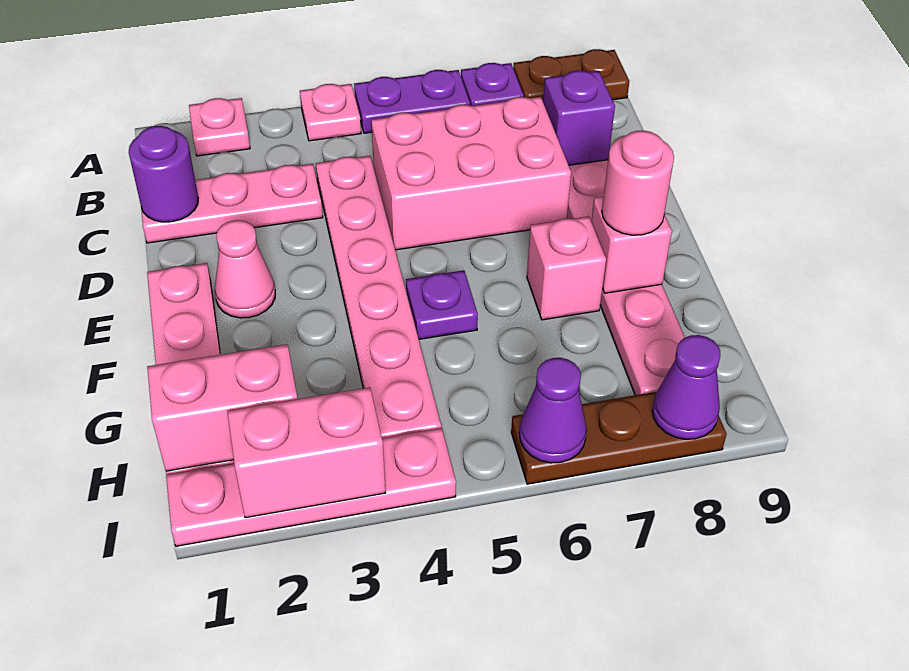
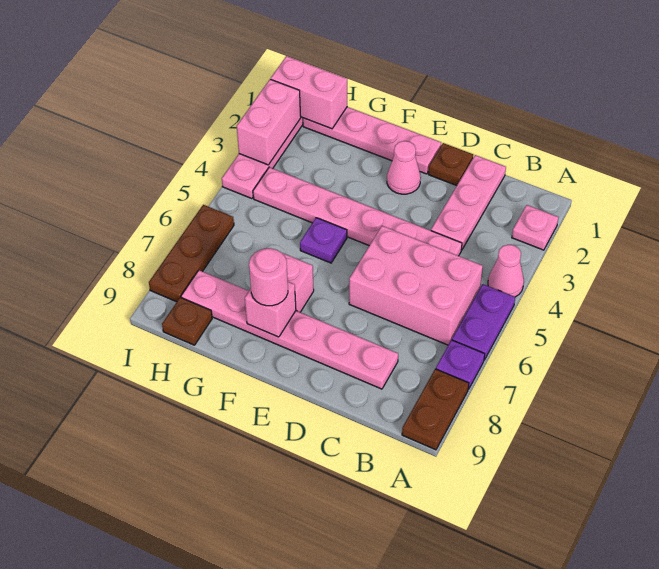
pink 1x1 plate [300,84,361,141] -> pink 1x1 cone [488,245,524,297]
purple 1x1 round brick [129,126,198,222] -> none
pink 2x3 brick [371,97,571,250] -> pink 2x3 brick turned to [349,226,483,345]
purple 1x1 brick [543,71,615,165] -> none
none -> brown 1x1 plate [428,143,473,186]
pink 1x2 brick [147,344,297,471] -> pink 1x2 brick turned to [271,56,347,129]
none -> brown 1x1 plate [162,297,212,345]
purple 1x1 cone [519,358,587,463] -> none
purple 1x1 cone [652,335,720,439] -> none

